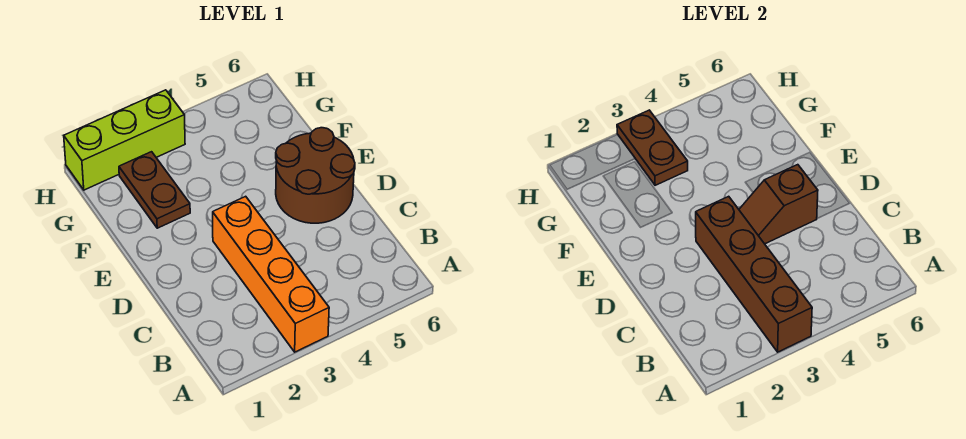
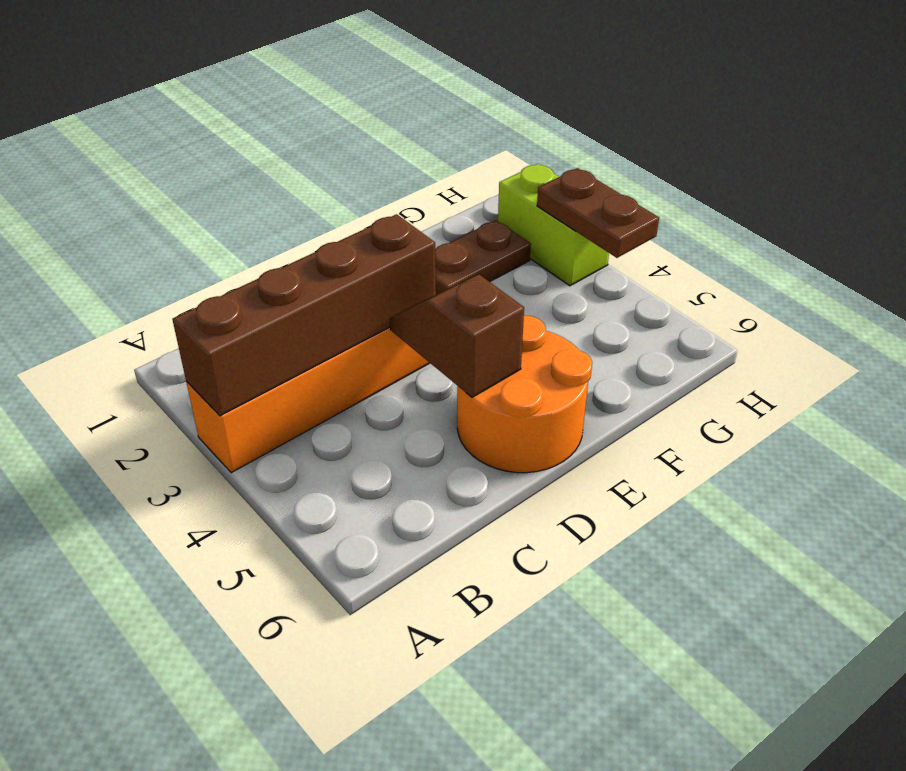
brown 2x2 round brick [276,128,355,223] -> orange 2x2 round brick [457,316,592,473]
brown 1x2 plate [617,110,688,185] -> brown 1x2 plate turned to [537,168,659,258]
lime 1x3 brick [64,90,185,190] -> lime 1x2 brick [498,164,609,286]

